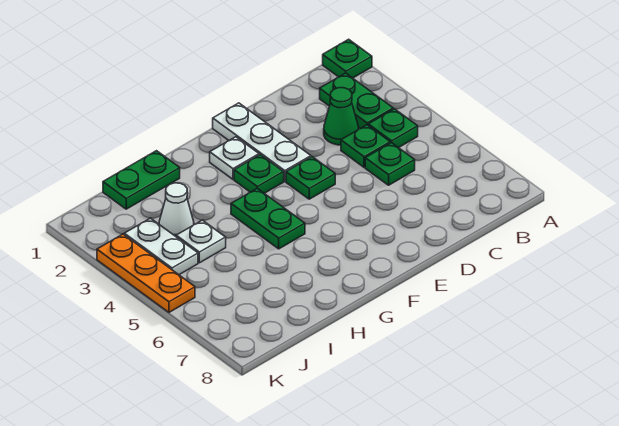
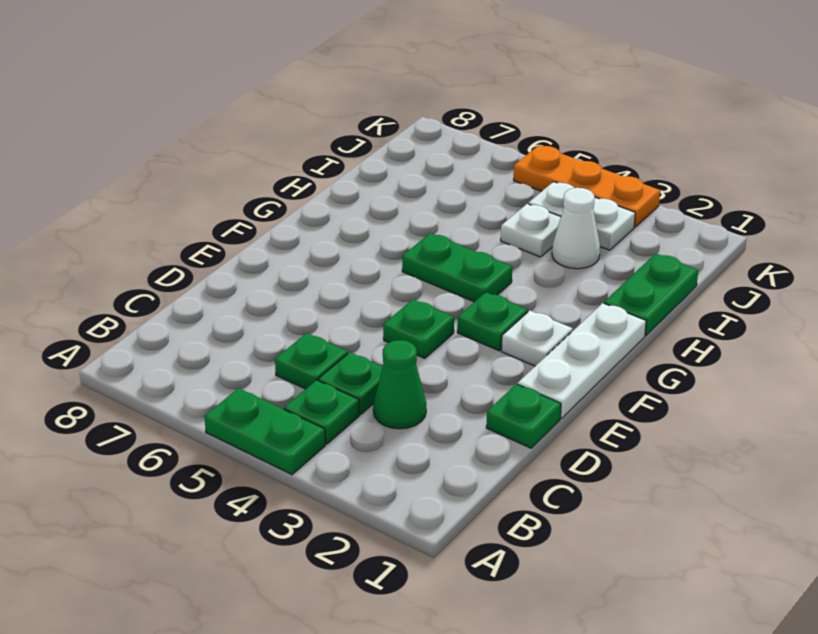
green 1x1 plate [323,39,372,78] -> green 1x1 plate moved to [486,384,561,448]
green 1x2 plate [320,73,393,129] -> green 1x2 plate moved to [204,388,325,475]
white 1x3 plate [213,103,311,181] -> white 1x3 plate turned to [518,303,646,419]

